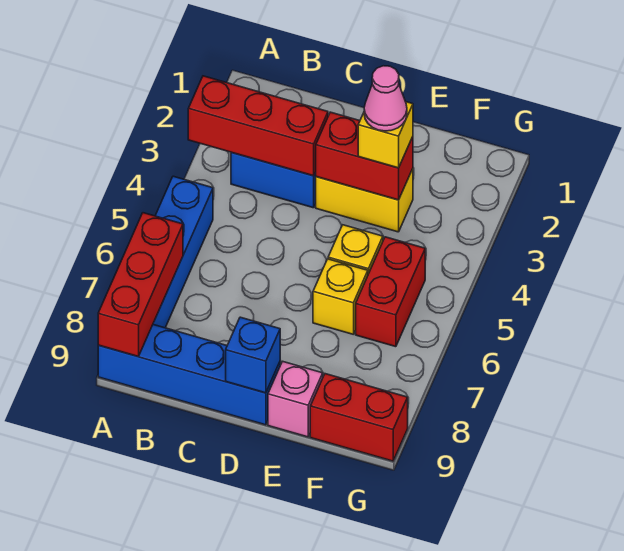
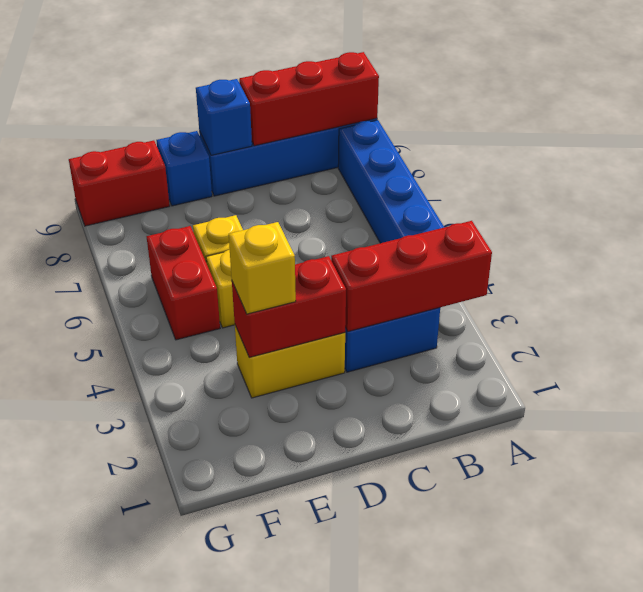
red 1x3 brick [98,213,183,357] -> red 1x3 brick turned to [239,52,379,146]
pink 1x1 cone [364,66,407,131] -> none
pink 1x1 brick [268,361,323,437] -> blue 1x1 brick [156,131,212,206]

